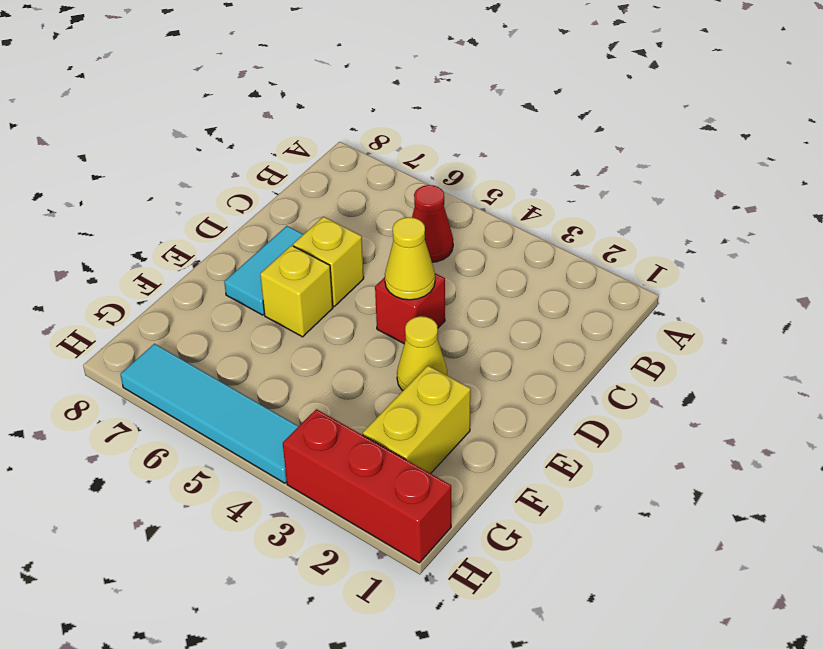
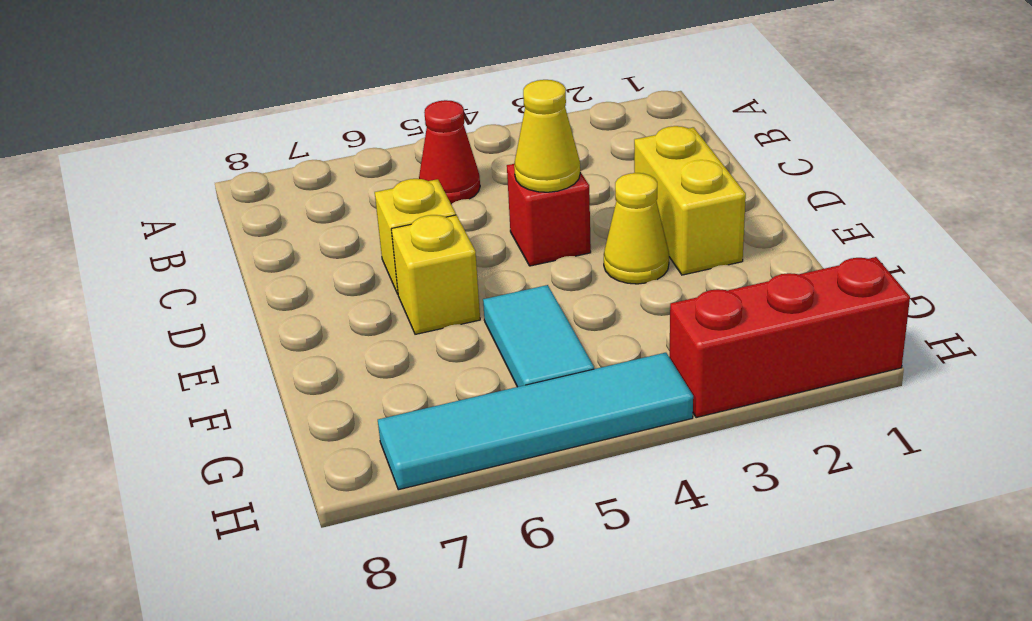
cyan 1x2 tile [224,226,303,315] -> cyan 1x2 tile moved to [483,285,594,387]
yellow 1x2 brick [363,366,471,474] -> yellow 1x2 brick moved to [634,126,746,275]

